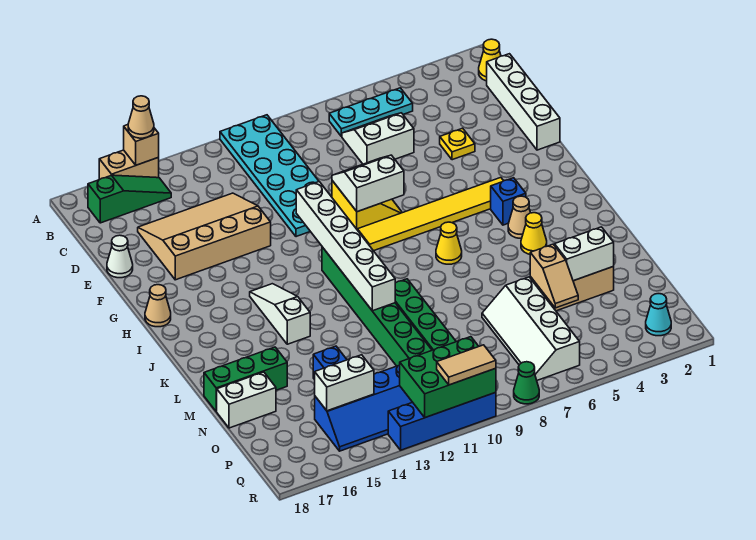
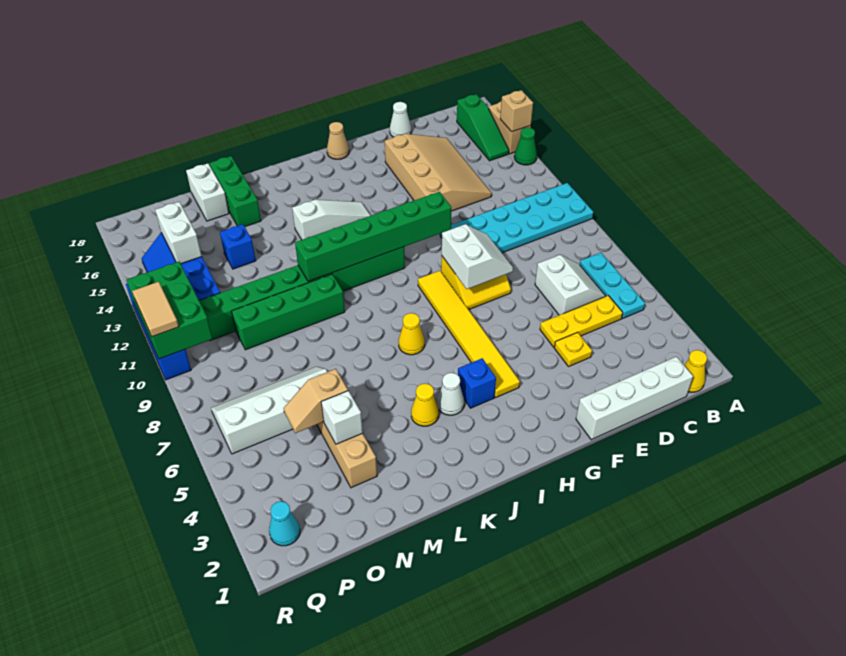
tan 1x1 cone [128,96,154,138] -> none
none -> yellow 1x3 plate [540,296,623,347]
white 1x6 brick [296,182,395,311] -> green 1x6 brick [295,192,451,282]
tan 1x1 cone [508,196,530,238] -> white 1x1 cone [437,373,464,415]
white 1x2 brick [554,227,614,281] -> white 1x1 brick [321,391,363,444]
green 1x1 cone [514,362,539,404] -> green 1x1 cone moved to [514,127,537,165]

